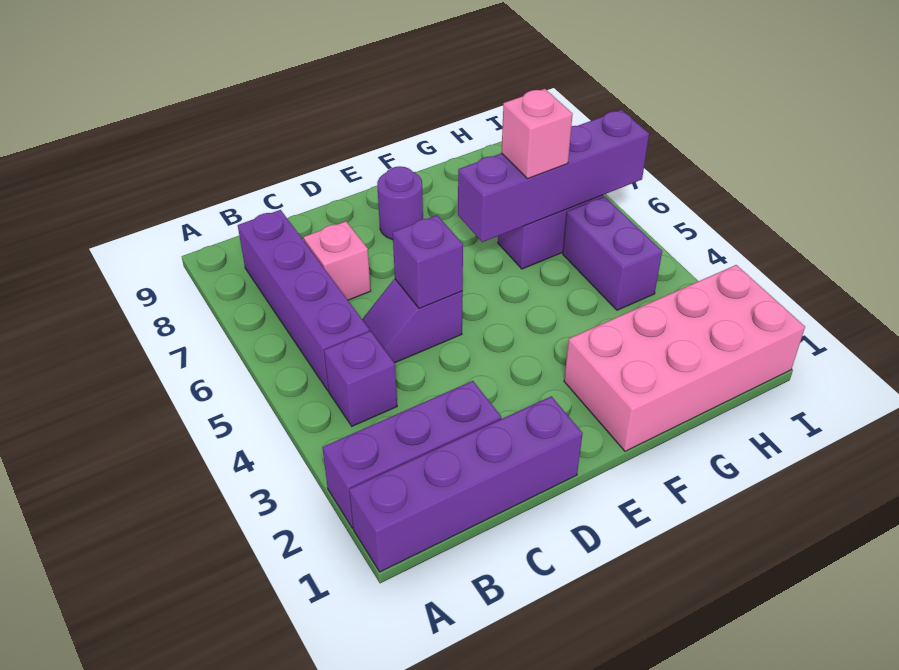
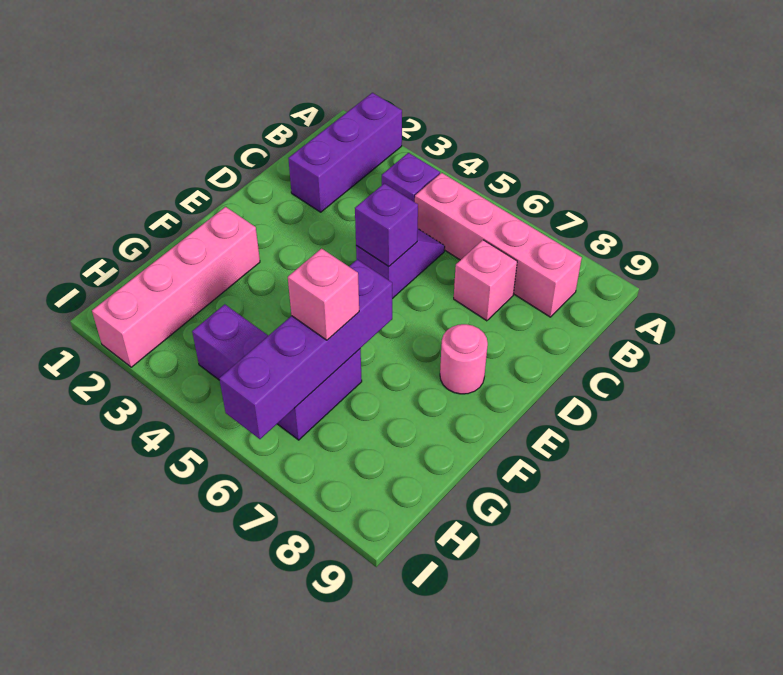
purple 1x4 brick [349,396,583,572] -> none
purple 1x4 brick [238,210,369,391] -> pink 1x4 brick [415,173,582,317]
purple 1x1 round brick [377,166,423,240] -> pink 1x1 round brick [440,324,488,394]
pink 2x4 brick [564,265,805,451] -> pink 1x4 brick [92,207,260,367]

